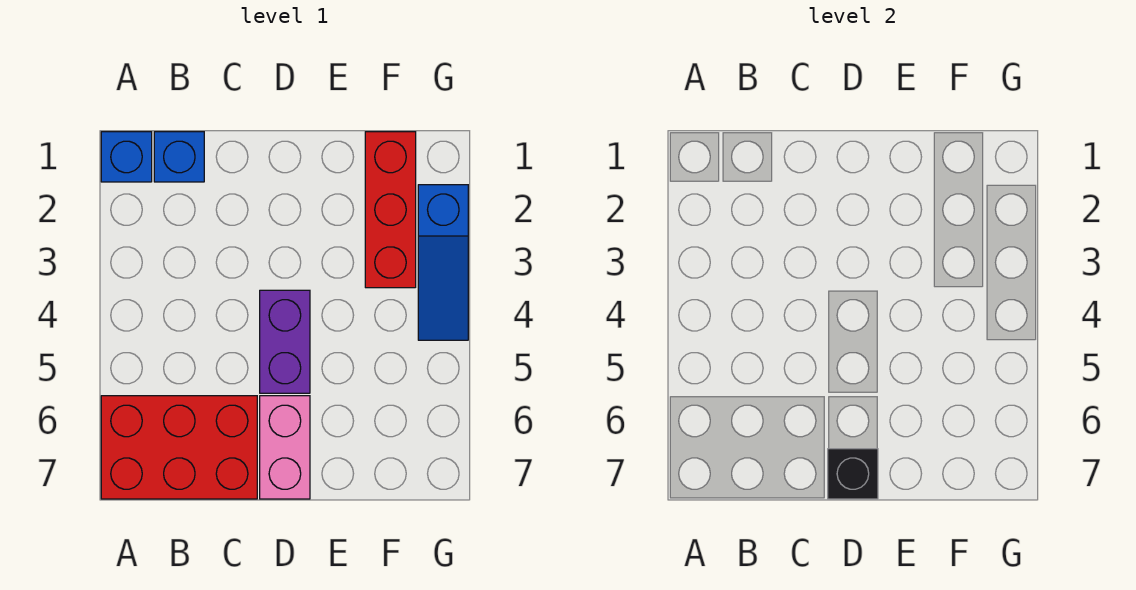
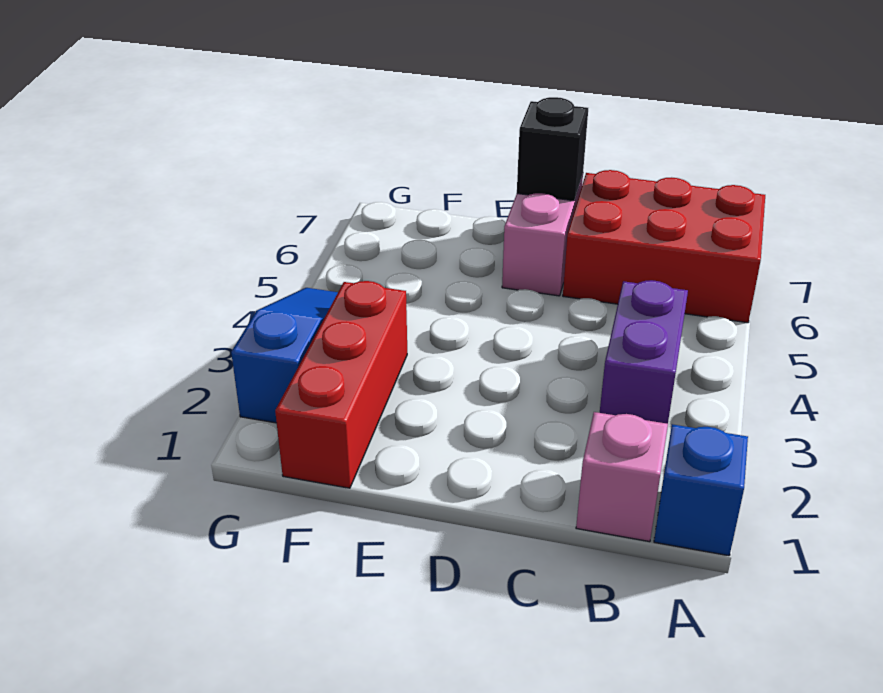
blue 1x1 brick [154,132,204,182] -> pink 1x1 brick [576,412,668,542]
purple 1x2 brick [260,290,310,393] -> purple 1x2 brick moved to [600,280,688,424]

